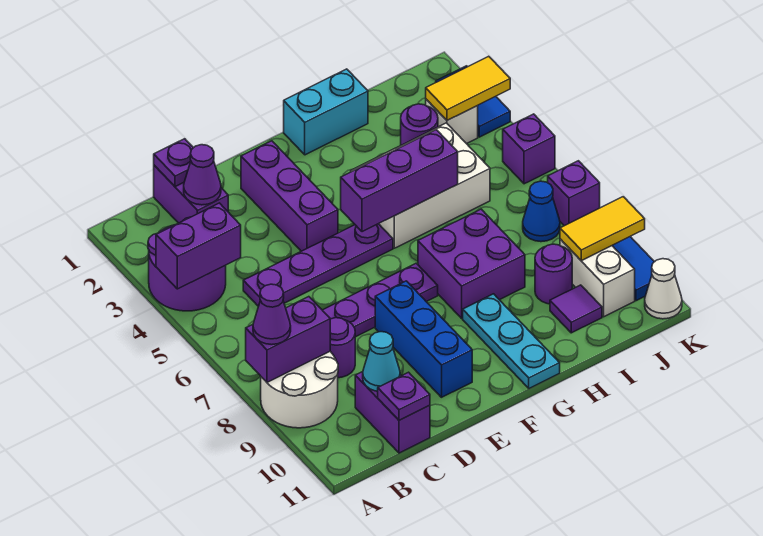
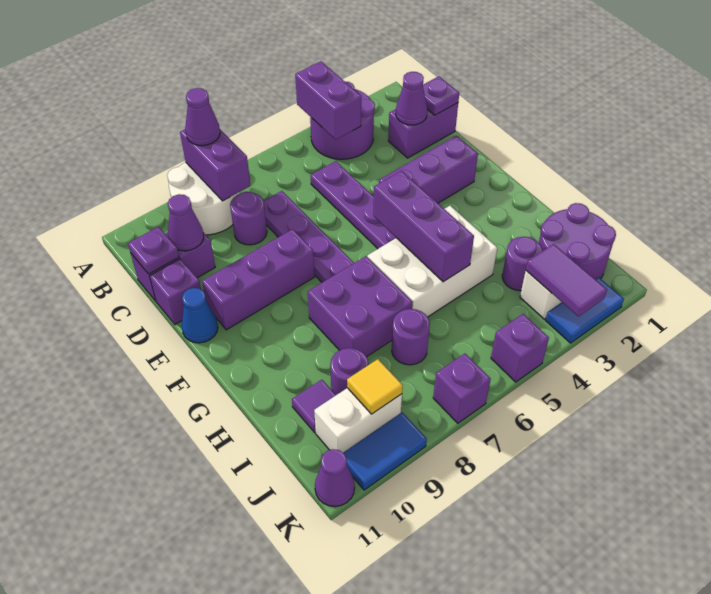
cyan 1x1 cone [363,332,400,391] -> purple 1x1 cone [168,194,204,251]
none -> purple 1x1 brick [150,259,201,324]
blue 1x3 brick [375,281,472,397] -> purple 1x3 brick [202,229,314,330]
cyan 1x2 brick [284,69,368,155] -> none
white 2x3 brick [351,123,490,248] -> white 2x3 brick turned to [367,206,497,317]
cyan 1x3 plate [463,294,560,388] -> none
none -> purple 2x2 round brick [539,203,616,279]
none -> purple 1x1 round brick [392,309,430,365]
yellow 1x2 tile [426,56,510,120] -> purple 1x2 tile [526,244,607,317]
blue 1x1 cone [523,181,560,242] -> blue 1x1 cone moved to [182,288,218,343]
yellow 1x2 tile [560,197,645,261] -> yellow 1x1 tile [347,359,403,414]
white 1x1 cone [645,259,682,319] -> purple 1x1 cone [315,449,355,507]

